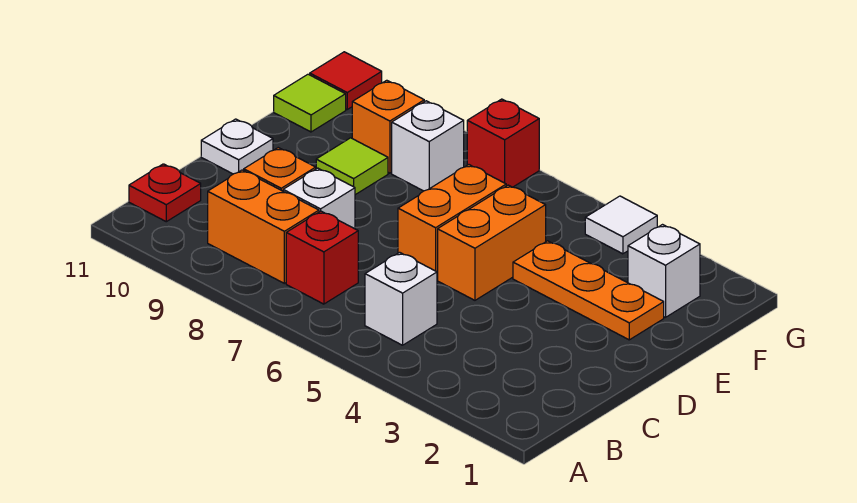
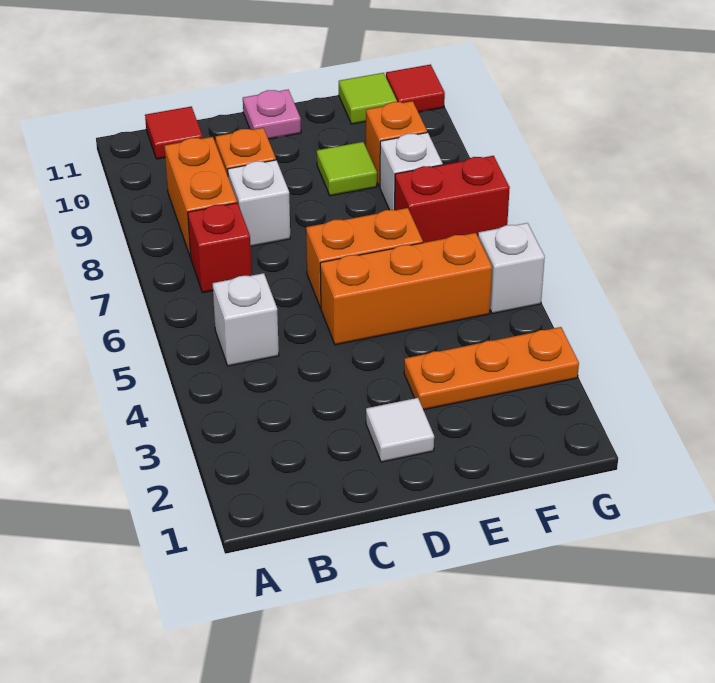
red 1x1 plate [129,164,201,222] -> red 1x1 tile [145,106,203,159]
orange 1x2 brick [438,185,546,300] -> orange 1x3 brick [320,233,492,345]
white 1x1 plate [201,119,273,174] -> pink 1x1 plate [243,90,301,139]
orange 1x3 plate [513,241,664,340] -> orange 1x3 plate turned to [404,327,579,410]
white 1x1 brick [628,225,700,317] -> white 1x1 brick moved to [478,223,545,314]
white 1x1 tile [585,196,657,254] -> white 1x1 tile moved to [366,398,434,462]
red 1x1 brick [467,99,539,187] -> red 1x2 brick [395,156,510,243]

